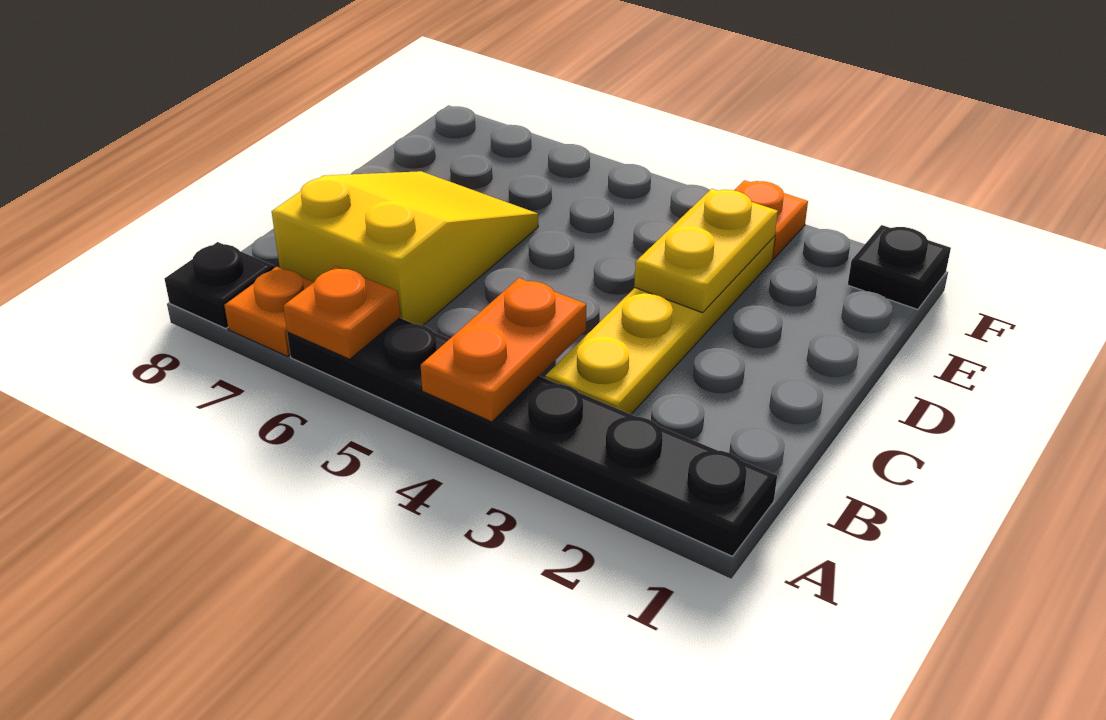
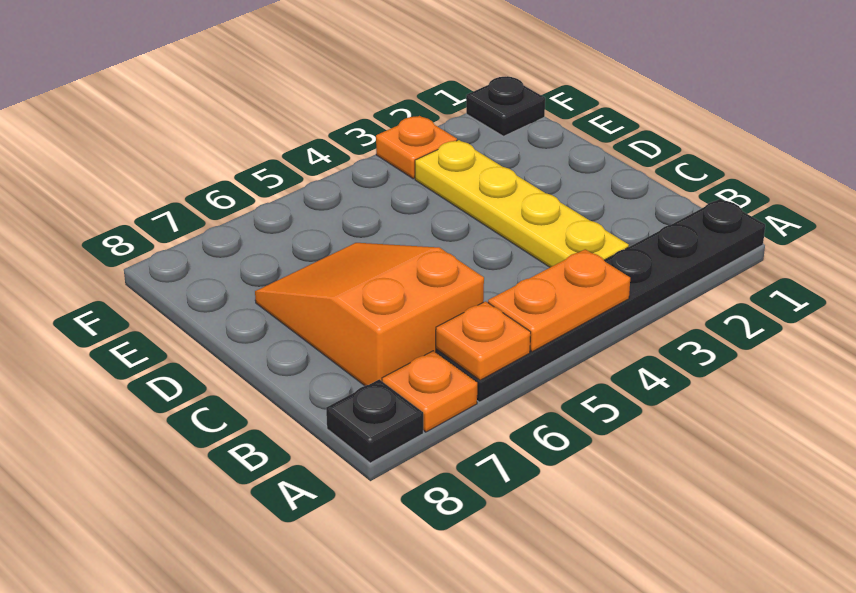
orange 1x2 plate [421,278,586,422] -> orange 1x2 plate turned to [488,249,630,352]
yellow 2x3 slope [272,171,538,325] -> orange 2x3 slope [255,243,484,386]
yellow 1x2 plate [634,189,778,313] -> none

